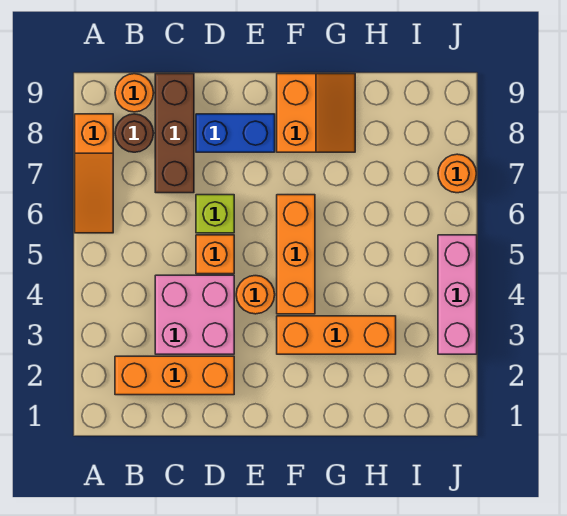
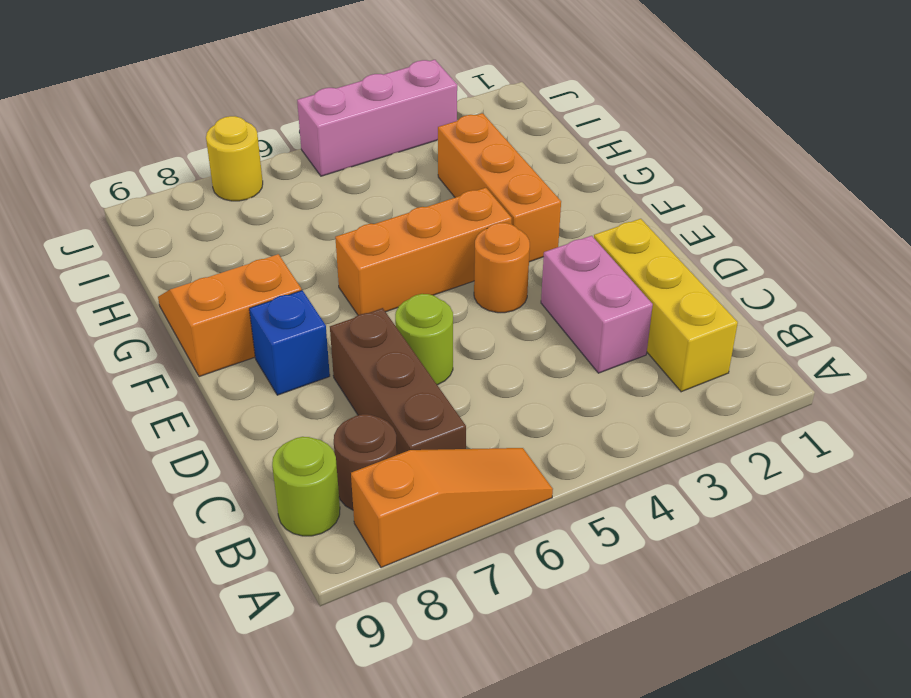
orange 1x3 brick [115,356,234,395] -> yellow 1x3 brick [594,219,738,392]
orange 1x1 round brick [115,74,154,112] -> lime 1x1 round brick [272,437,340,536]
pink 2x2 brick [155,275,234,354] -> pink 1x2 brick [541,236,653,373]
brown 1x3 brick [155,74,194,193] -> brown 1x3 brick turned to [330,308,466,455]
orange 1x1 brick [196,235,234,274] -> none
lime 1x1 brick [196,195,234,233] -> lime 1x1 round brick [395,294,453,385]
blue 1x2 brick [196,114,275,152] -> blue 1x1 brick [249,290,330,395]
orange 1x1 round brick [438,154,476,193] -> yellow 1x1 round brick [206,116,263,201]

